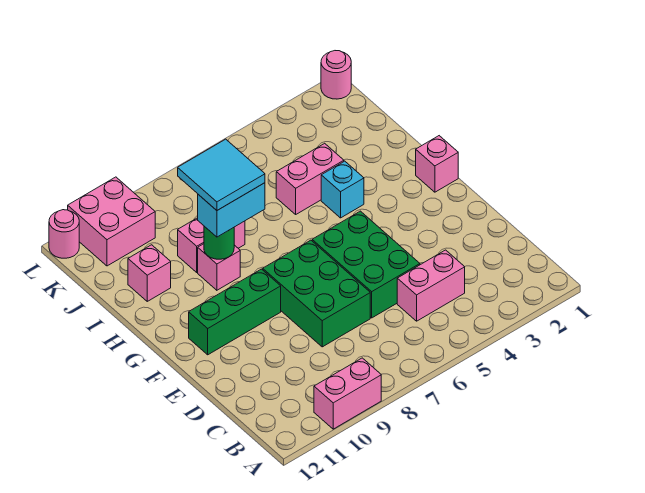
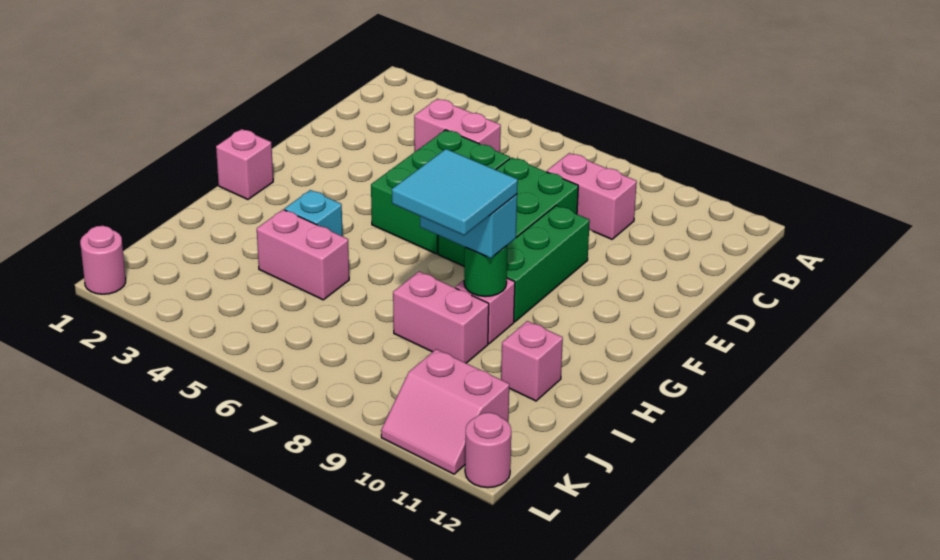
pink 1x2 brick [314,358,381,429] -> pink 1x2 brick moved to [547,153,637,239]
green 1x3 brick [189,269,281,355] -> green 1x3 brick turned to [507,206,590,322]
pink 2x2 brick [68,177,155,266] -> pink 2x2 slope [381,349,509,474]

